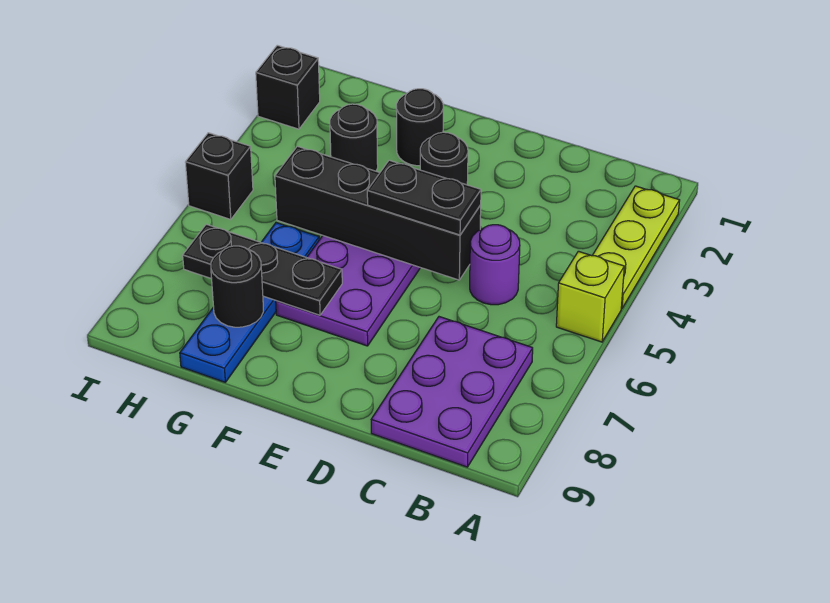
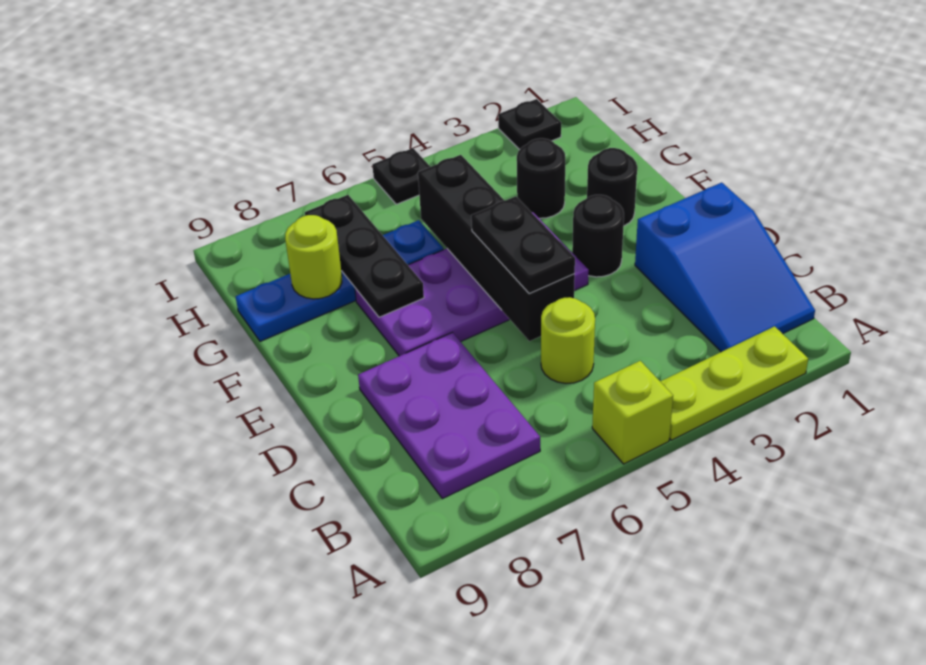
none -> blue 2x3 slope [635,183,815,352]
purple 2x3 plate [371,317,533,467] -> purple 2x3 plate turned to [358,333,540,499]
purple 1x1 round brick [470,225,520,305] -> lime 1x1 round brick [541,297,595,383]
black 1x1 round brick [211,246,263,327] -> lime 1x1 round brick [285,215,342,299]
black 1x1 brick [256,45,320,129] -> black 1x1 plate [498,99,561,150]
black 1x1 brick [185,133,253,220] -> black 1x1 plate [372,148,430,204]

